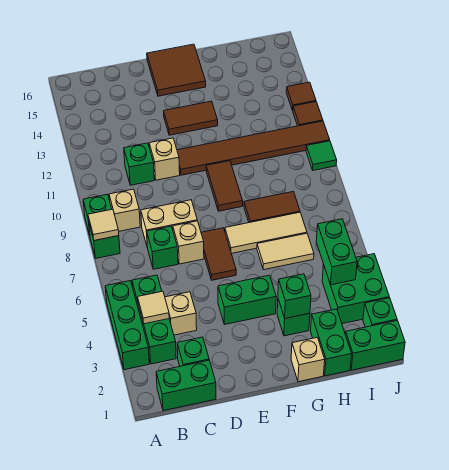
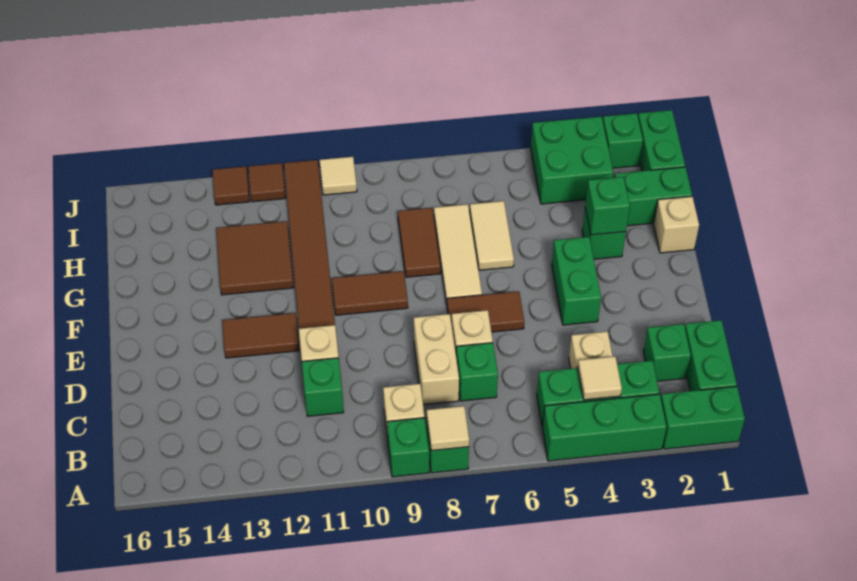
brown 1x2 tile [164,101,218,135] -> brown 1x2 tile turned to [222,313,299,358]
brown 2x2 tile [147,44,206,96] -> brown 2x2 tile moved to [216,221,294,295]
green 1x2 brick [316,219,357,285] -> green 1x2 brick moved to [661,386,745,449]
green 1x1 tile [306,141,337,170] -> tan 1x1 tile [320,157,357,195]

